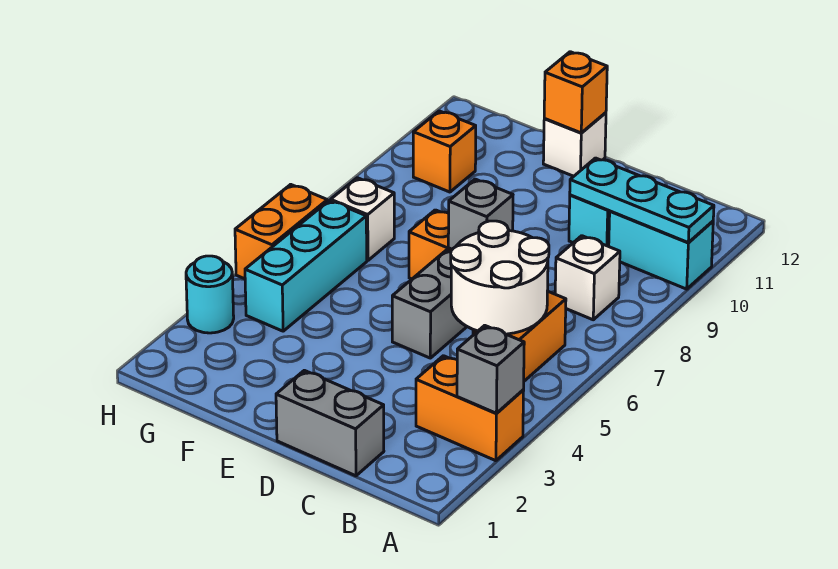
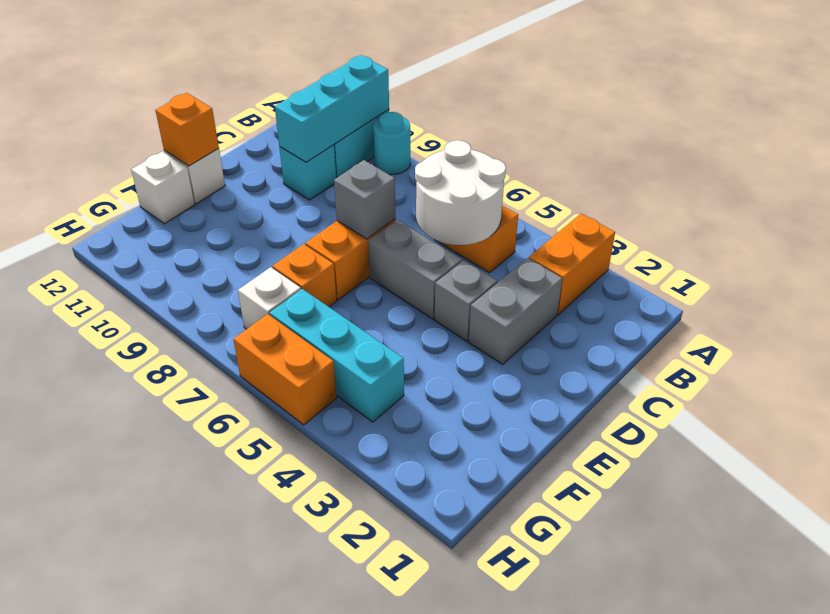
grey 1x1 brick [457,325,524,413] -> grey 1x1 brick moved to [435,260,497,341]
cyan 1x3 plate [570,158,714,242] -> cyan 1x3 brick [275,55,389,162]
white 1x1 brick [555,236,620,320] -> white 1x1 brick moved to [131,151,195,224]
grey 1x2 brick [276,370,384,476] -> grey 1x2 brick moved to [469,258,562,364]
orange 1x1 brick [413,111,476,192] -> orange 1x1 brick moved to [272,244,337,307]
cyan 1x1 round brick [186,256,234,333] -> cyan 1x1 round brick moved to [373,112,410,175]

